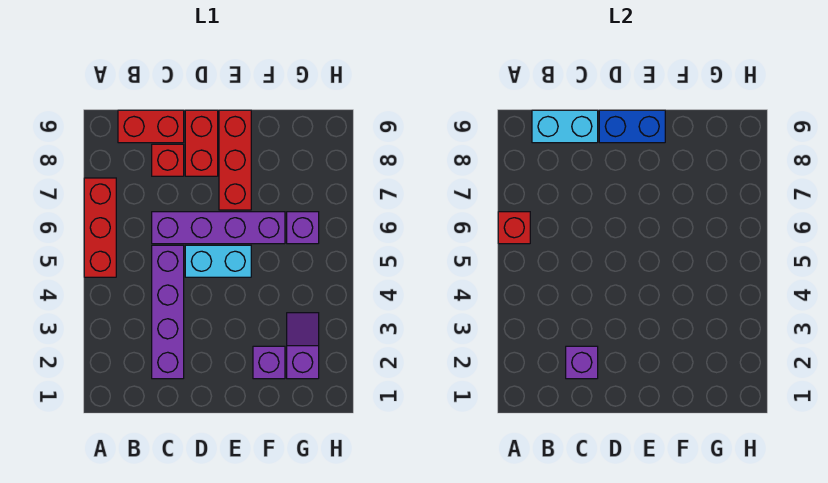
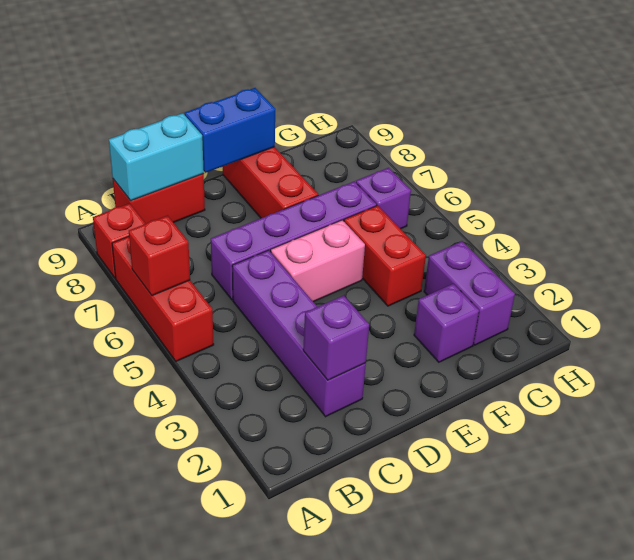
red 1x1 brick [152,144,184,176] -> red 1x1 brick moved to [93,203,146,278]
cyan 1x2 brick [185,245,251,277] -> pink 1x2 brick [271,220,365,302]
red 1x2 brick [185,110,218,176] -> red 1x2 brick moved to [344,205,426,306]
purple 1x2 slope [287,313,319,379] -> purple 1x2 brick [424,241,515,345]

